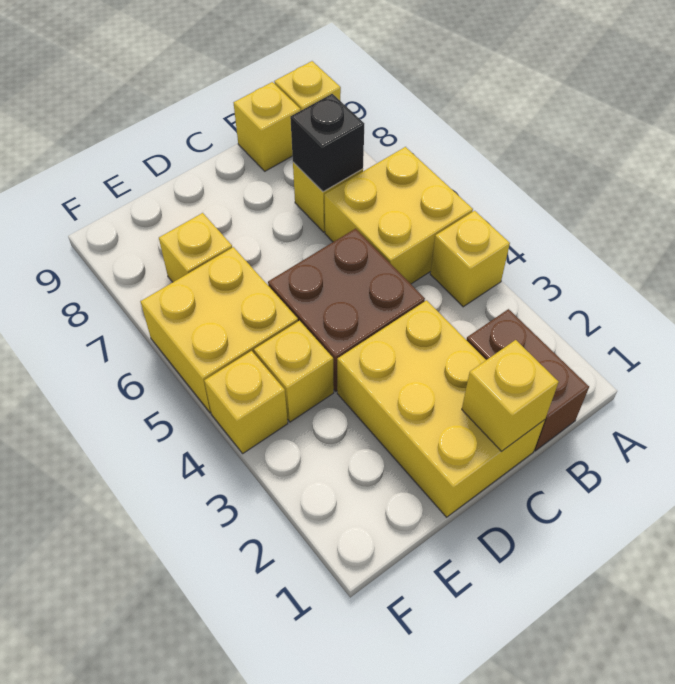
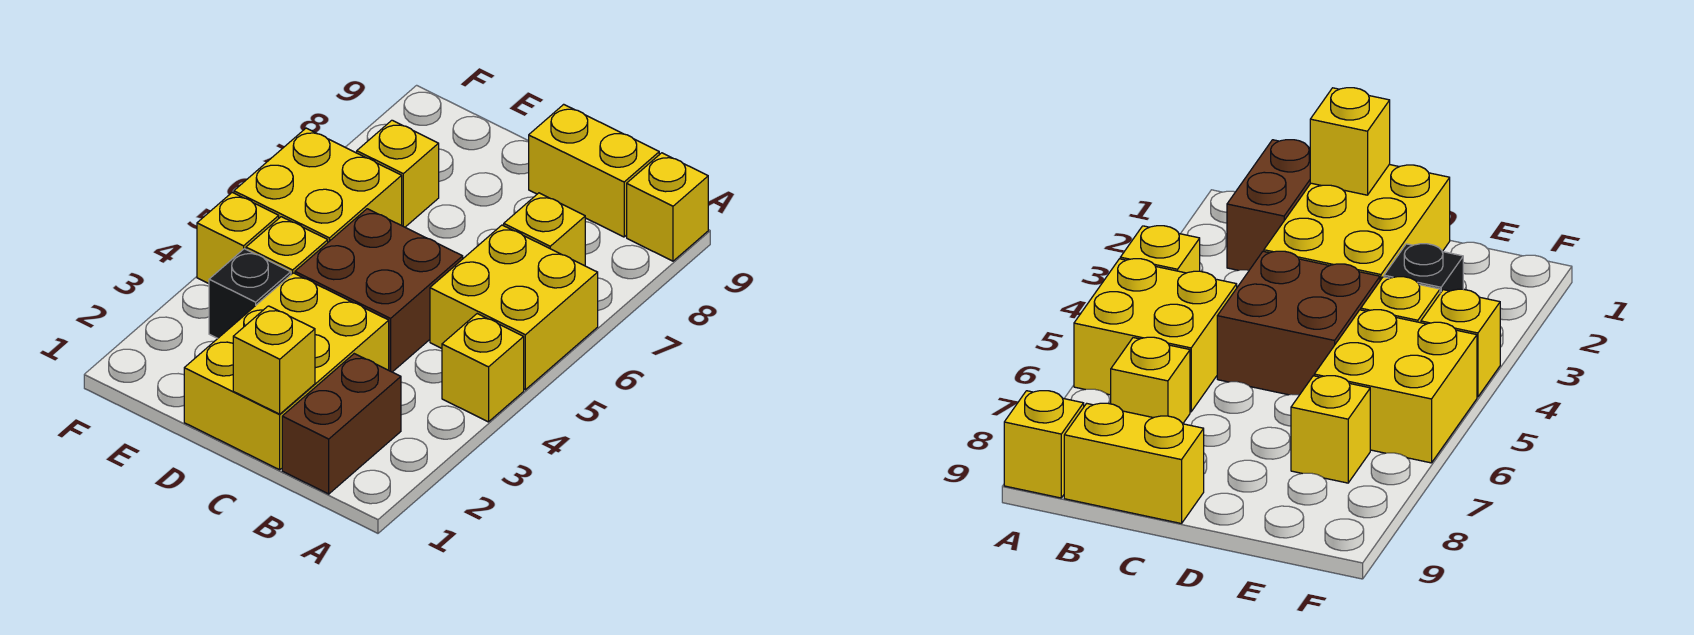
black 1x1 brick [290,94,364,192] -> black 1x1 brick moved to [209,249,291,338]
yellow 1x1 brick [234,82,301,171] -> yellow 1x2 brick [529,104,659,237]

